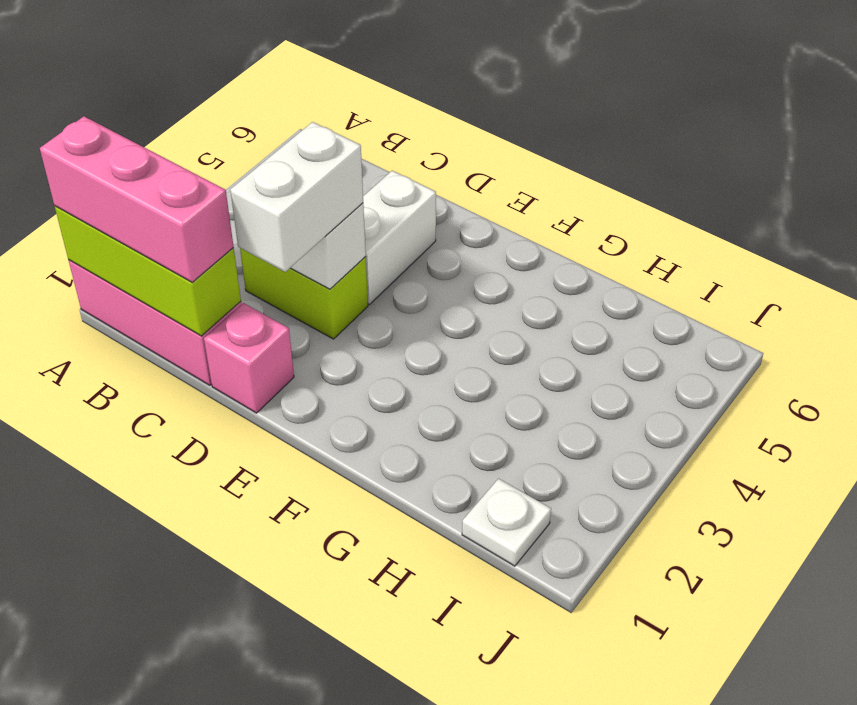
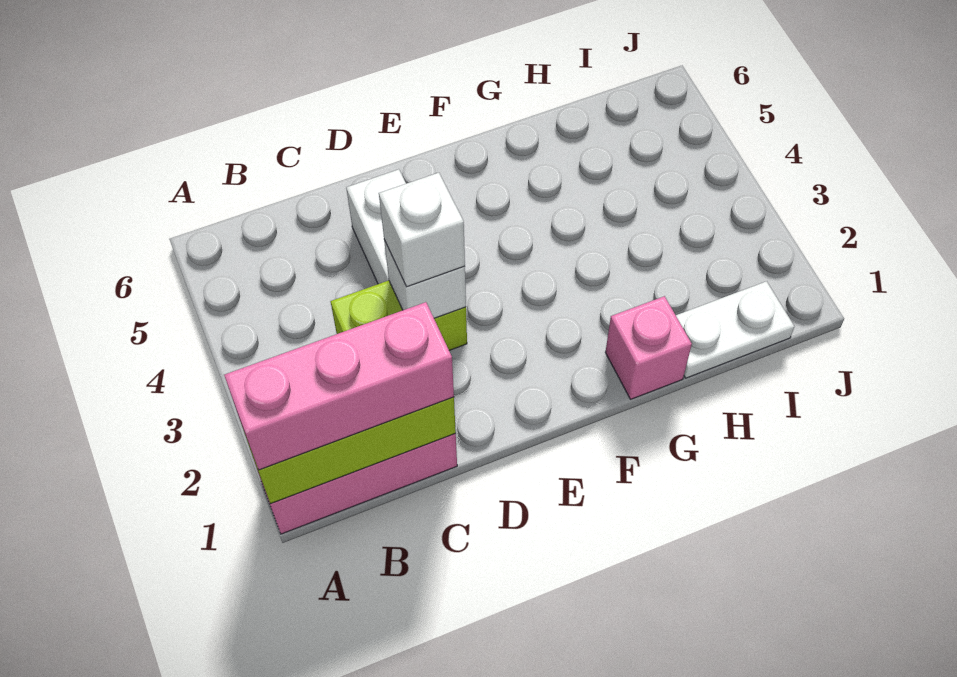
pink 1x1 brick [204,303,294,413] -> pink 1x1 brick moved to [605,296,692,399]
white 1x2 brick [230,122,363,272] -> white 1x1 brick [379,173,465,287]
white 1x1 plate [462,479,551,566] -> white 1x2 plate [676,281,794,378]

